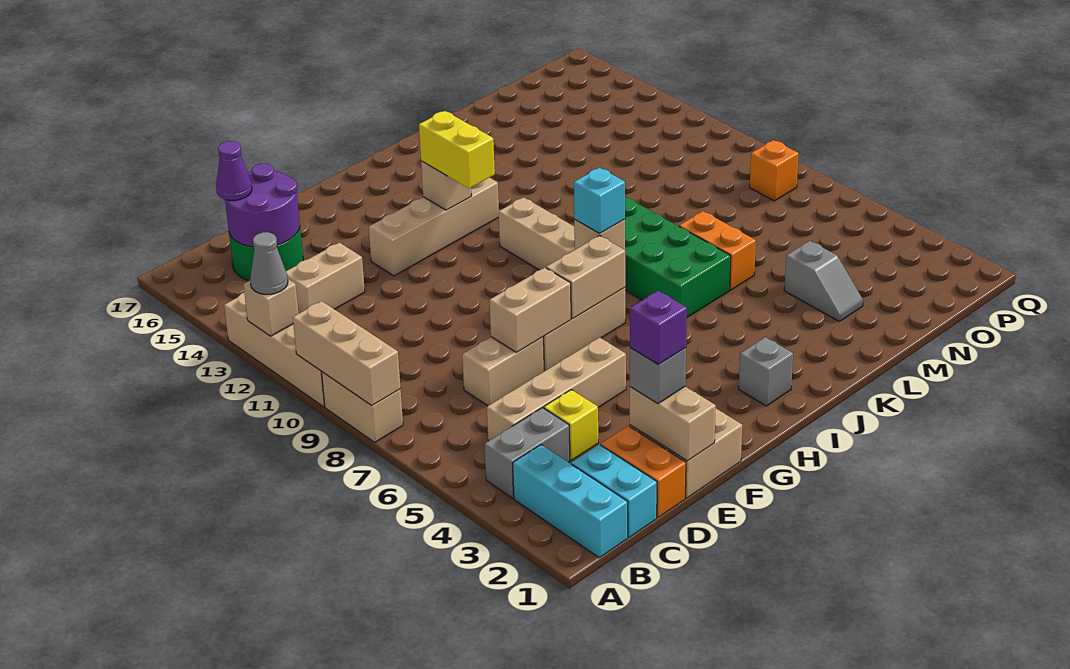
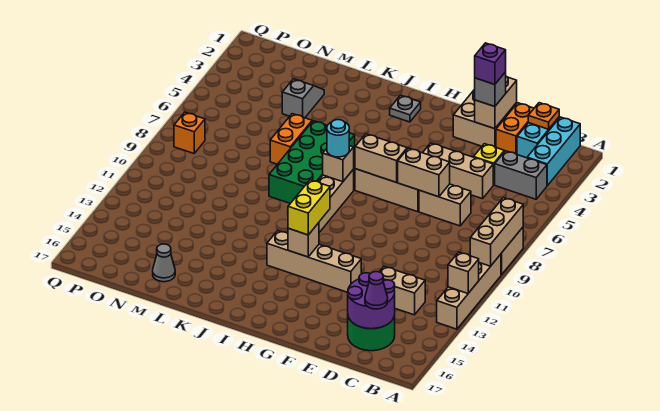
grey 1x1 cone [250,232,288,294] -> grey 1x1 cone moved to [153,244,175,282]
none -> orange 1x1 plate [528,103,559,129]
tan 1x4 brick [487,338,626,441] -> tan 1x3 brick [423,143,493,199]
grey 1x1 brick [739,337,793,406] -> grey 1x1 plate [390,95,421,122]
cyan 1x1 brick [574,168,625,233] -> cyan 1x1 round brick [327,120,349,157]

